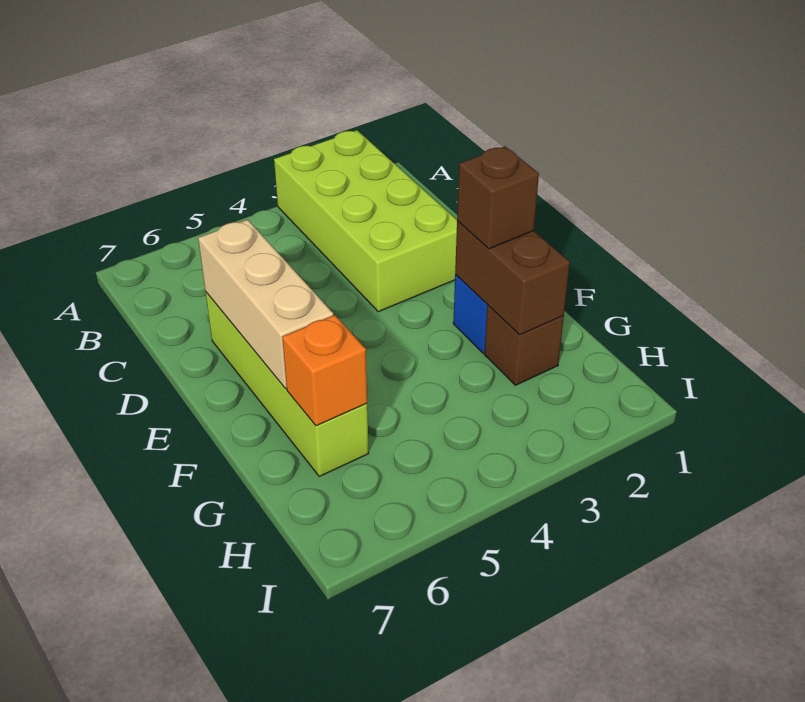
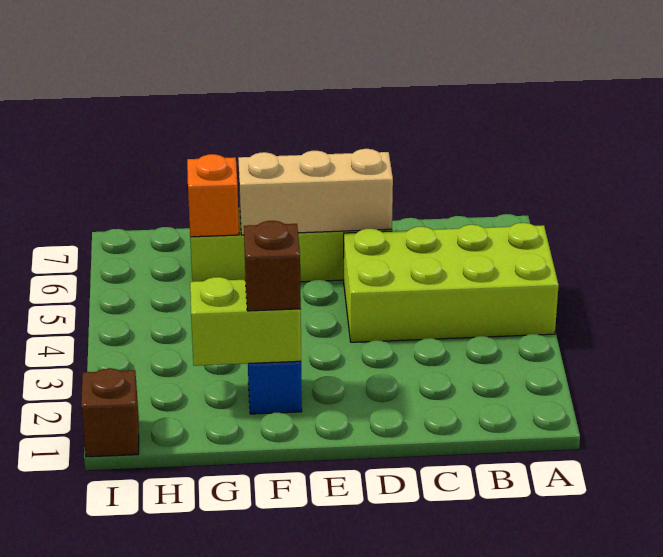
lime 2x4 brick [274,130,457,312] -> lime 2x4 brick moved to [344,223,559,342]
brown 1x2 brick [455,221,570,335] -> lime 1x2 brick [190,277,301,366]
brown 1x1 brick [484,305,564,385] -> brown 1x1 brick moved to [81,368,139,457]

